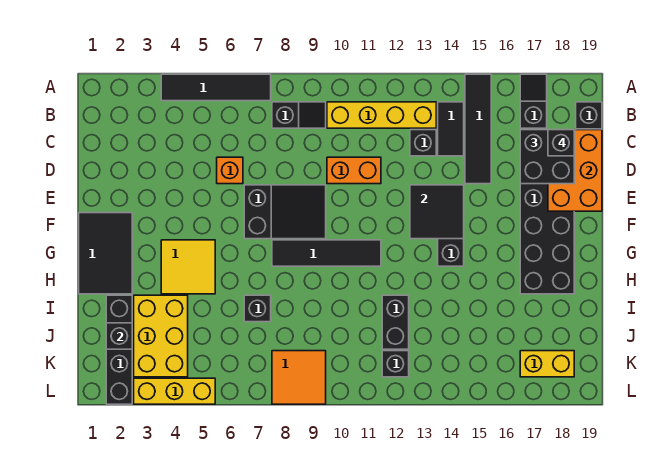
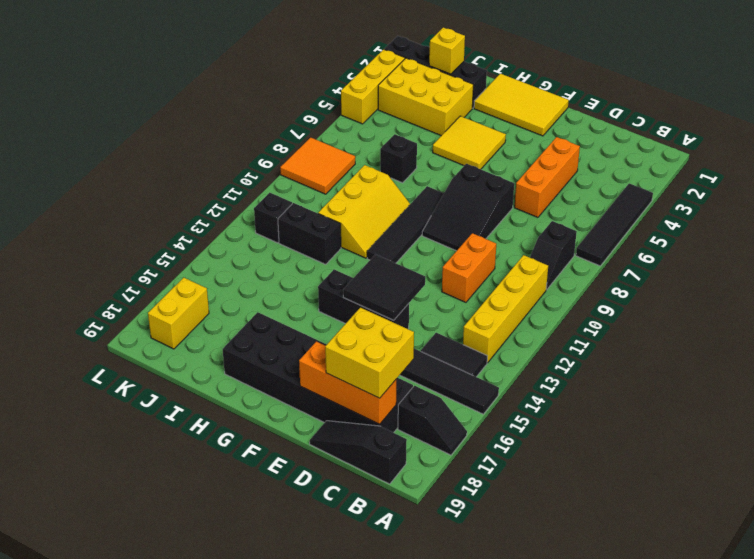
black 1x1 brick [410,130,436,156] -> none
black 2x2 brick [520,130,574,184] -> yellow 2x2 brick [325,308,414,398]
orange 2x3 brick [548,130,602,211] -> orange 1x3 brick [299,342,396,424]
black 1x1 brick [548,130,574,156] -> none
orange 1x1 brick [217,157,243,184] -> orange 1x3 brick [514,137,580,218]
black 2x3 tile [79,213,132,294] -> yellow 2x3 tile [474,74,569,136]
none -> yellow 2x3 slope [318,165,410,258]
black 1x1 brick [106,323,132,349] -> yellow 1x1 brick [429,28,465,74]

